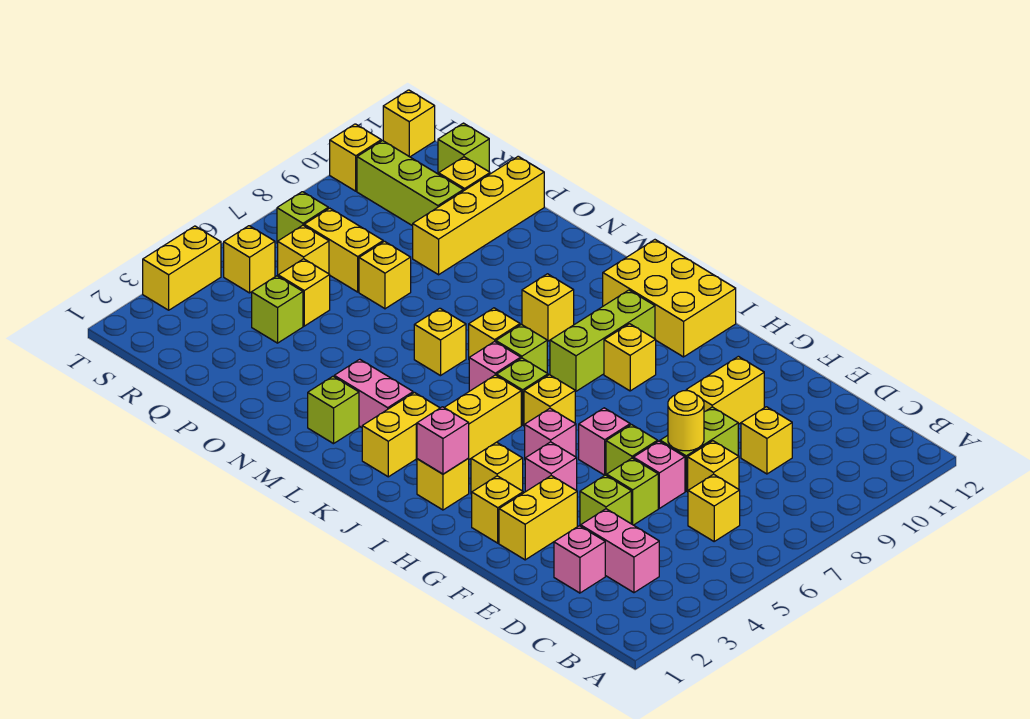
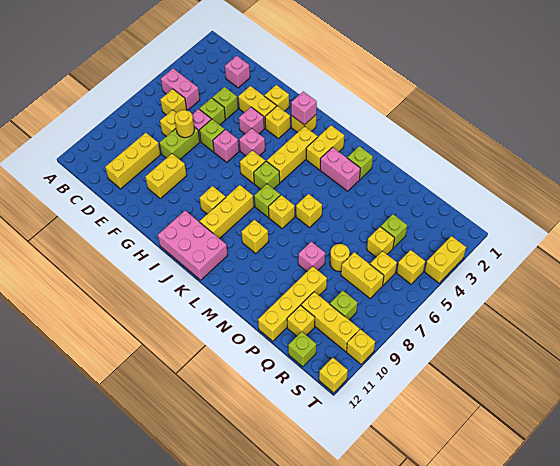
pink 1x2 brick [581,509,659,593] -> pink 1x2 brick moved to [161,69,200,110]
yellow 1x1 brick [741,407,792,474] -> yellow 1x3 brick [105,133,160,189]
yellow 1x2 brick [499,476,577,560] -> yellow 1x2 brick turned to [238,86,276,128]
yellow 2x3 brick [603,240,736,357] -> pink 2x3 brick [158,211,228,280]
lime 1x3 brick [550,290,655,391] -> yellow 1x3 brick [200,185,254,239]
pink 1x1 brick [469,341,521,391] -> pink 1x1 brick moved to [298,242,325,271]
yellow 1x1 brick [359,241,411,309] -> yellow 1x1 round brick [330,244,350,271]
lime 1x3 brick [357,141,463,226] -> yellow 1x3 brick [301,292,359,352]
lime 1x1 brick [277,192,328,244] -> lime 1x1 brick moved to [330,291,357,320]

